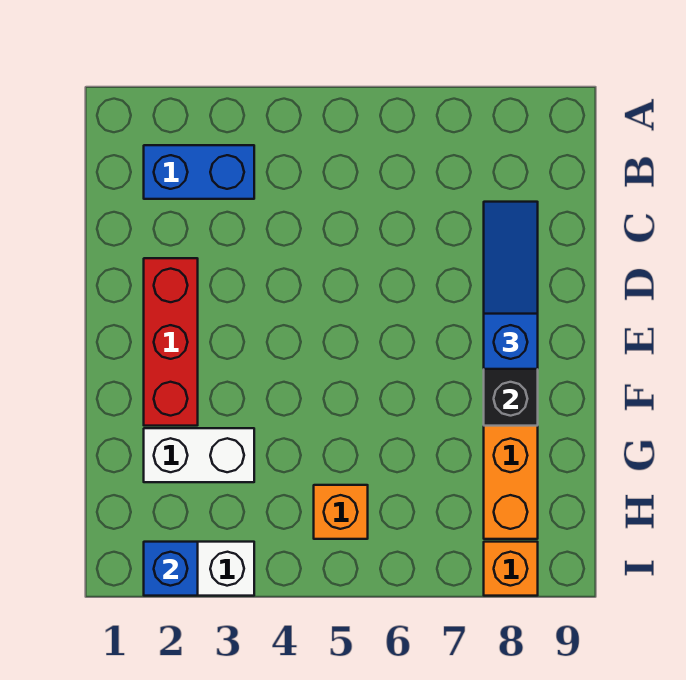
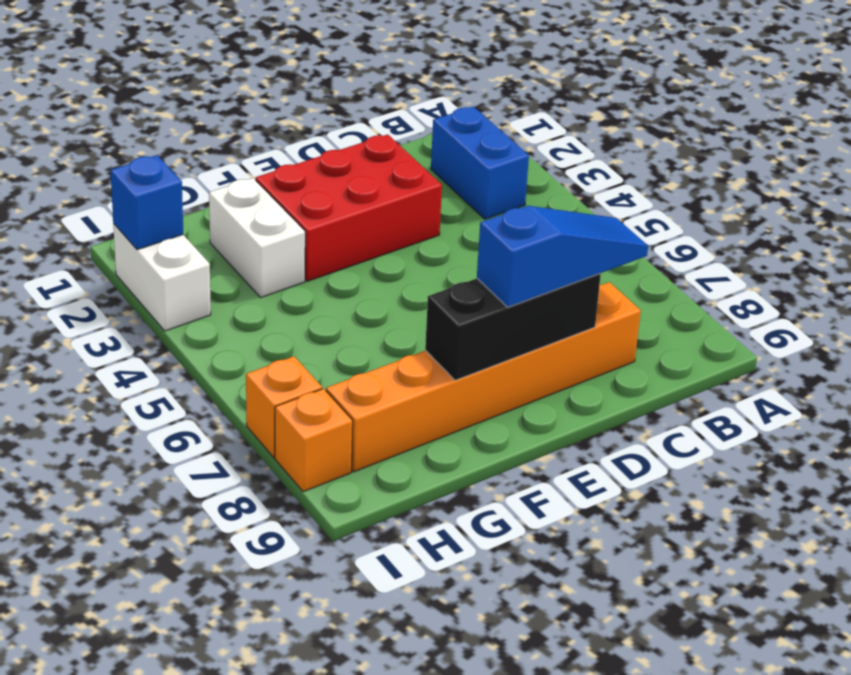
red 1x3 brick [144,258,198,426] -> red 2x3 brick [256,134,442,281]
orange 1x1 brick [314,485,368,539] -> orange 1x1 brick moved to [246,356,322,457]

